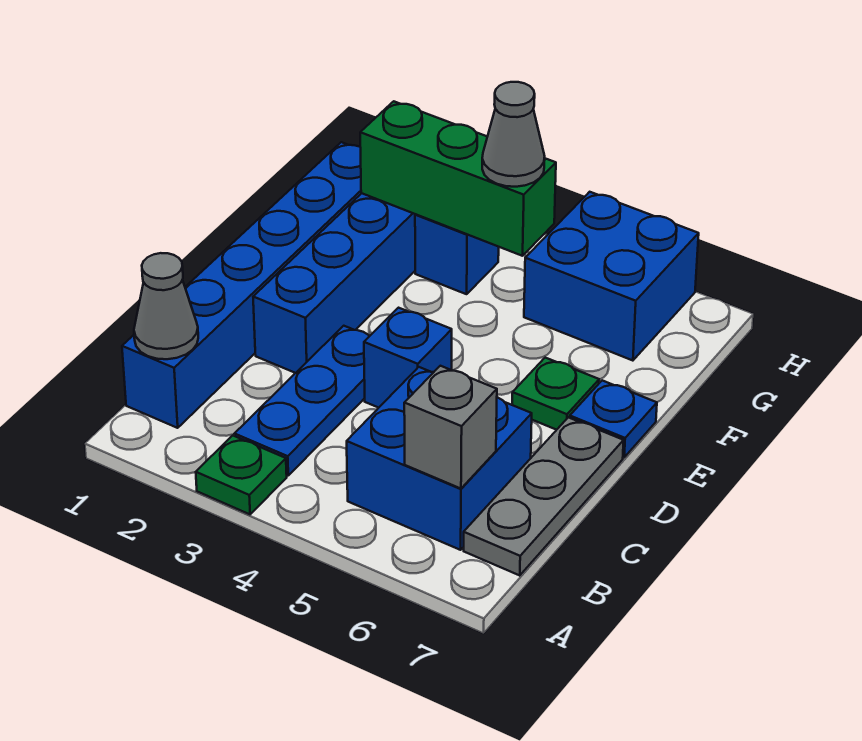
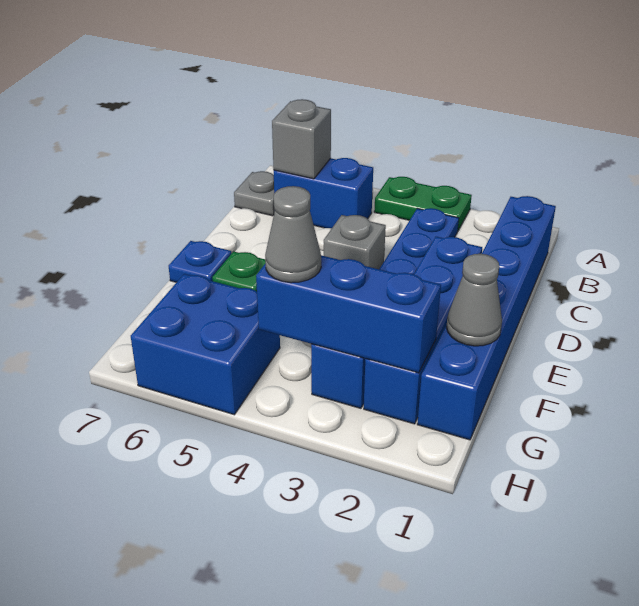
green 1x1 plate [196,435,287,514] -> green 1x2 plate [374,177,472,231]
grey 1x1 cone [134,253,198,359] -> grey 1x1 cone moved to [446,254,502,346]
blue 2x2 brick [347,367,532,550] -> blue 1x2 brick [274,158,373,228]
grey 1x3 plate [464,417,624,576] -> grey 1x1 plate [234,171,275,216]
blue 1x1 brick [364,308,452,408] -> grey 1x1 brick [324,215,386,269]
green 1x3 brick [360,101,556,256] -> blue 1x3 brick [256,255,441,373]

